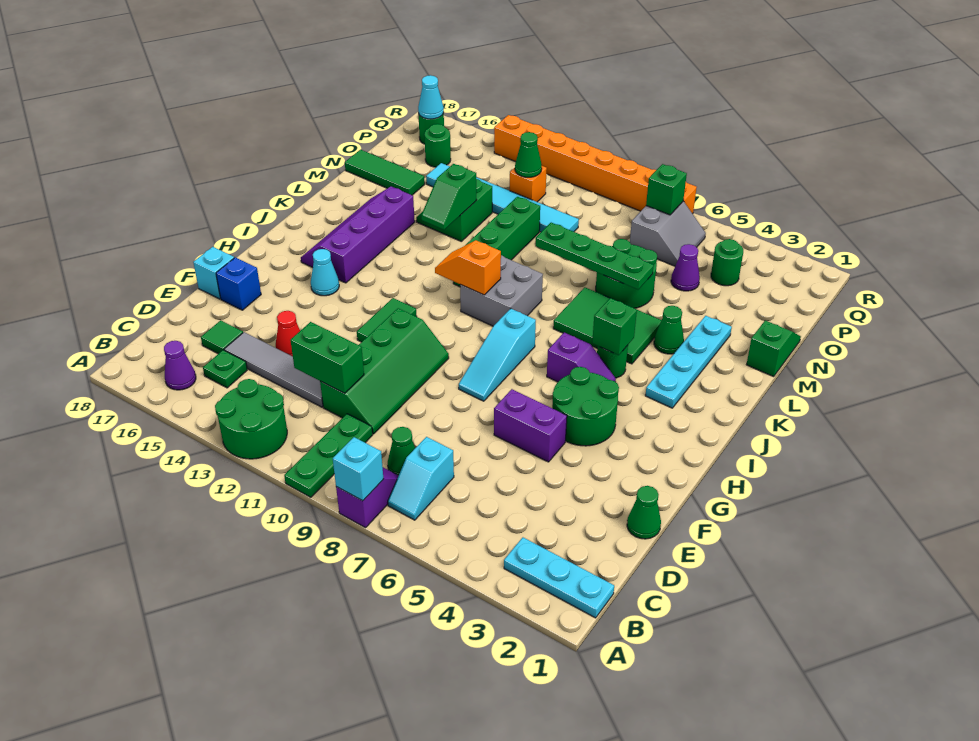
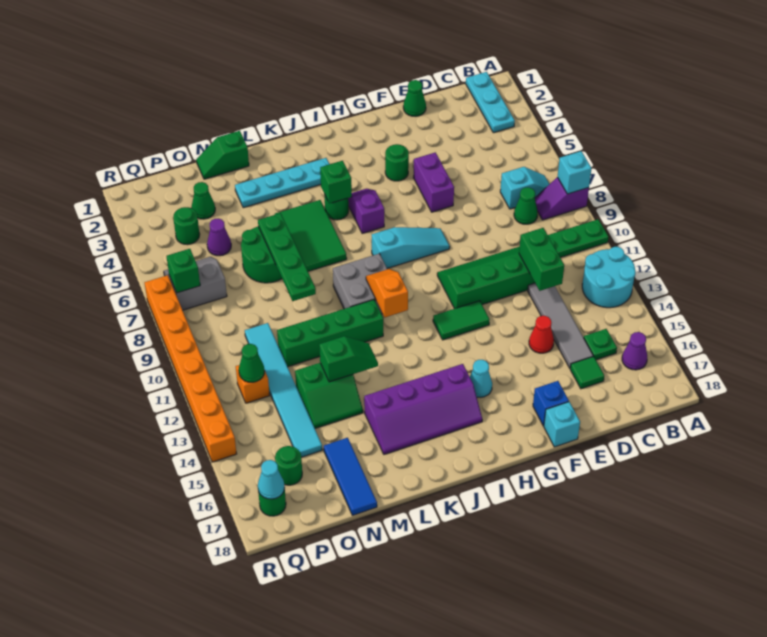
green 2x2 round brick [215,379,287,459] -> cyan 2x2 round brick [582,247,636,308]
green 2x2 round brick [552,367,619,446] -> green 1x1 round brick [385,144,409,181]
orange 1x2 slope [435,240,501,295] -> orange 1x2 slope turned to [366,269,408,317]
green 1x1 cone [654,306,684,354] -> green 1x1 cone moved to [191,182,215,219]
green 1x3 tile [345,150,425,195] -> blue 1x3 tile [324,438,377,515]

